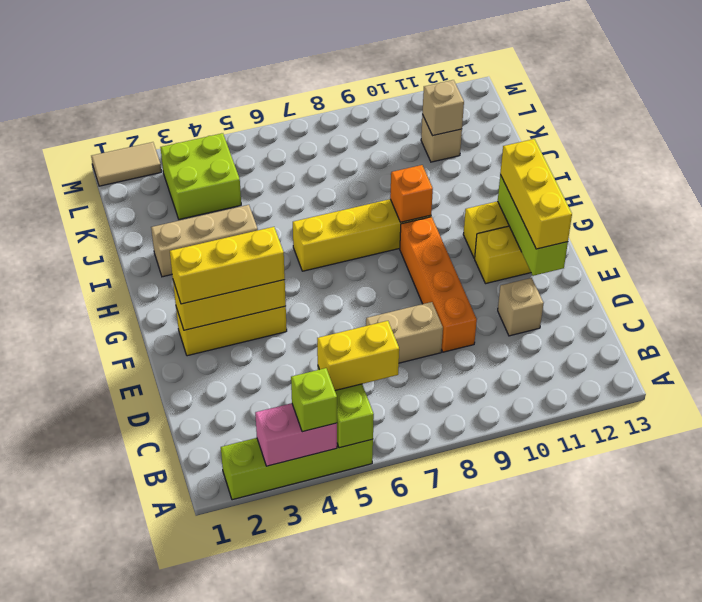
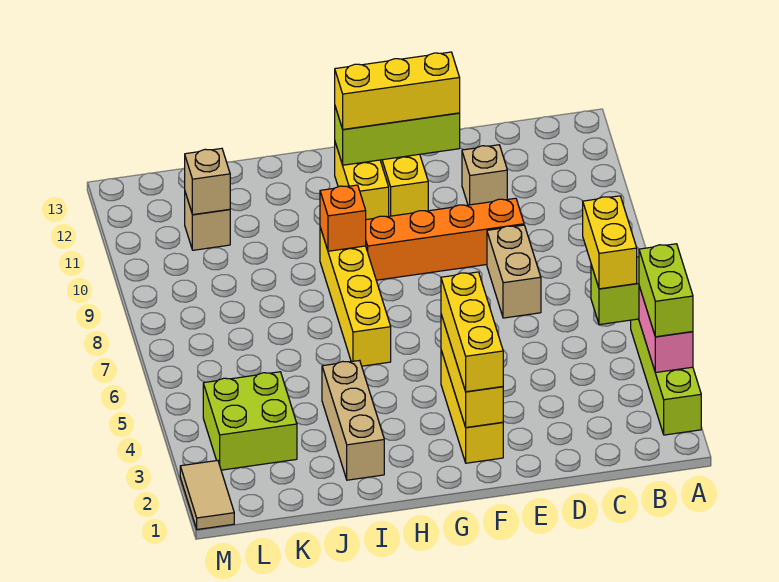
lime 1x1 brick [291,368,337,432] -> lime 1x2 brick [639,244,693,337]

